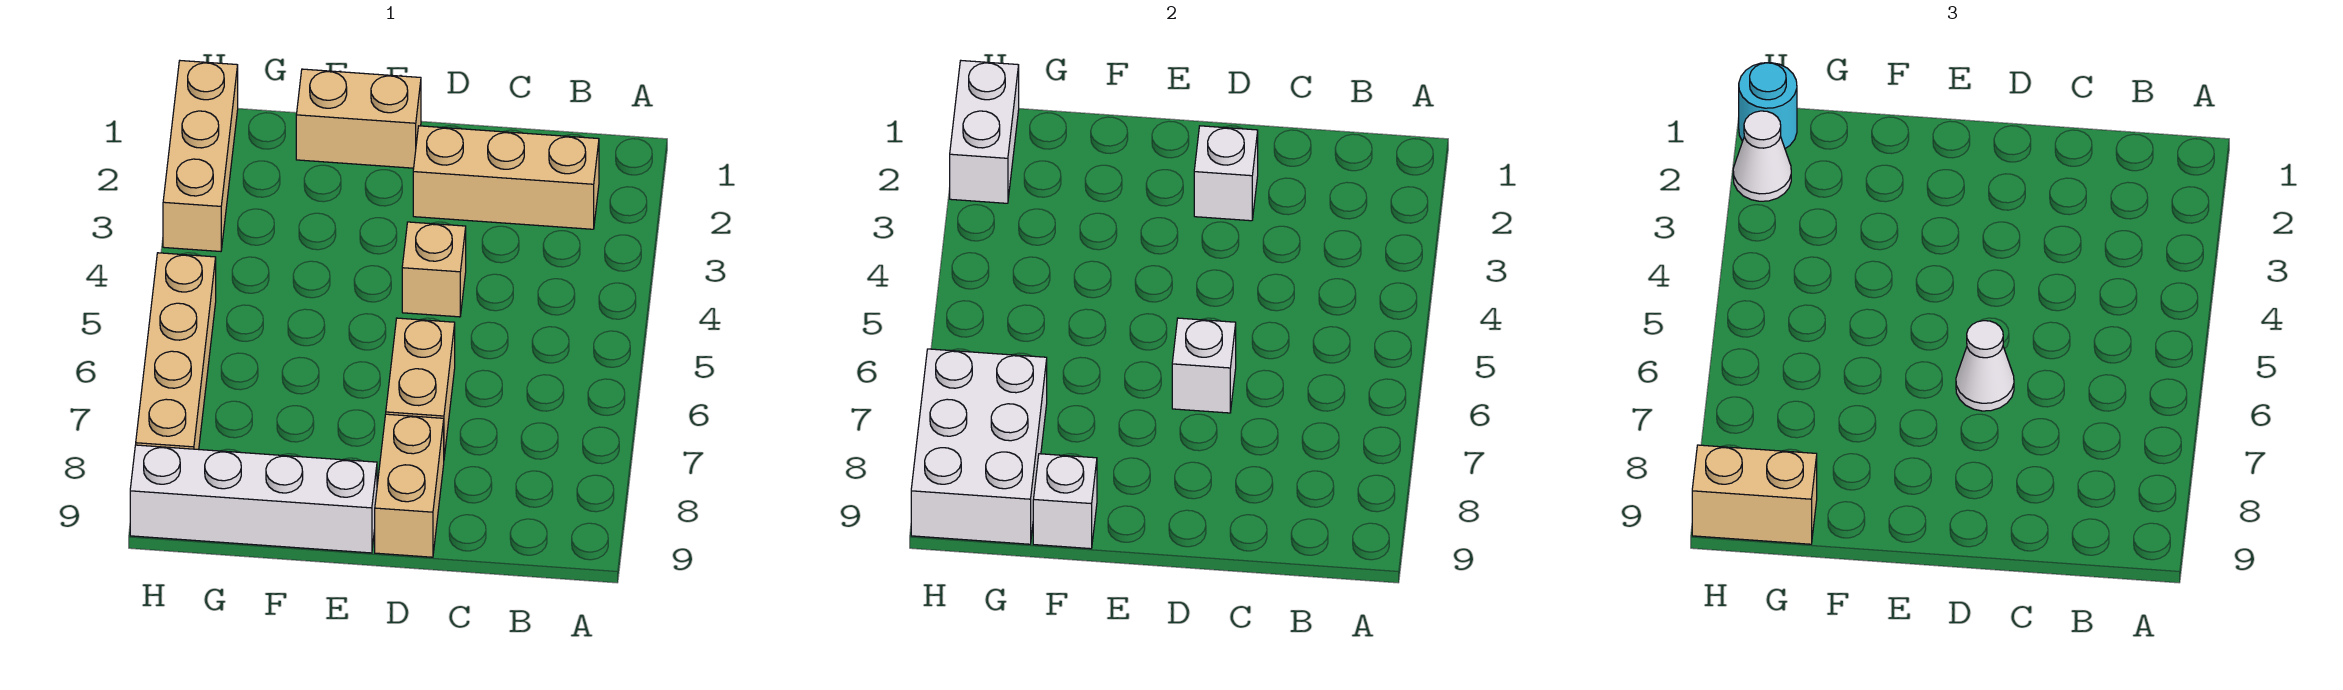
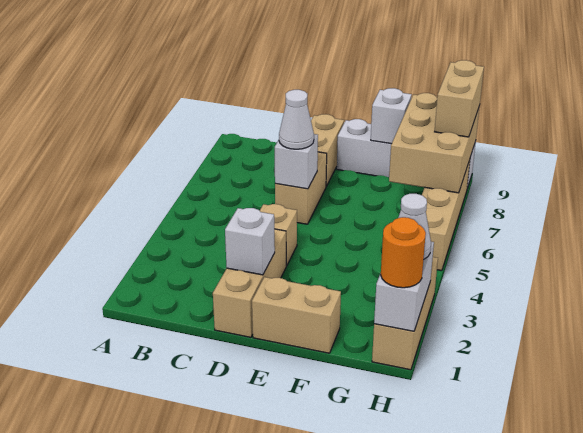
tan 1x3 brick [413,126,599,229] -> tan 1x3 brick turned to [213,229,286,337]
white 2x3 brick [911,349,1047,544] -> tan 2x3 brick [389,93,480,193]
tan 1x2 brick [1692,445,1817,544] -> tan 1x2 brick turned to [435,60,484,137]
cyan 1x1 round brick [1739,63,1797,148] -> orange 1x1 round brick [381,217,426,288]

